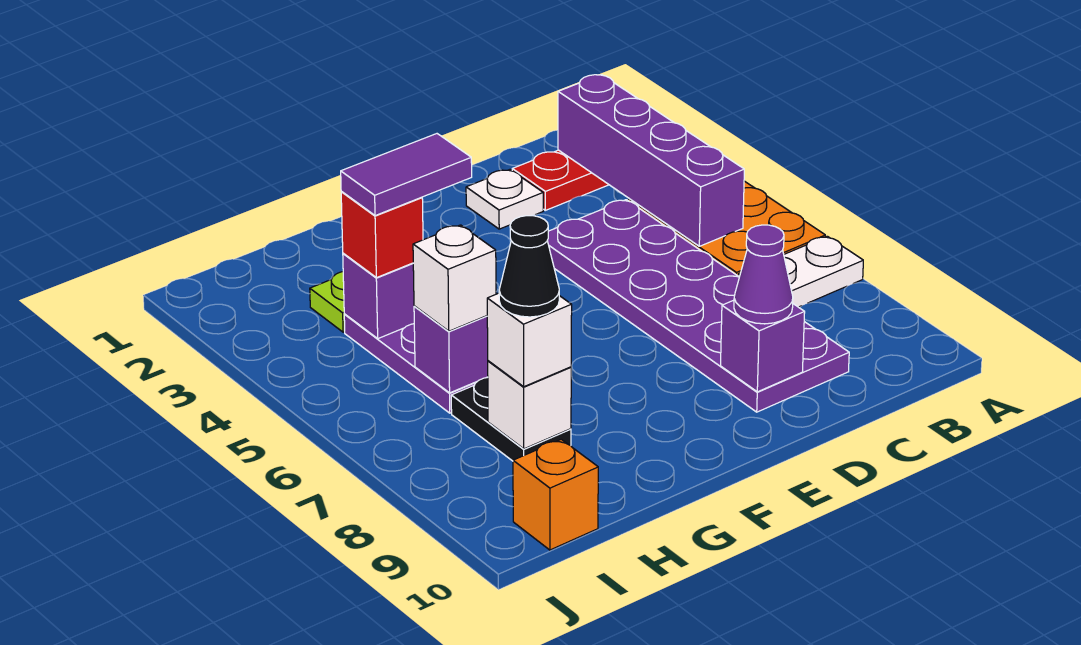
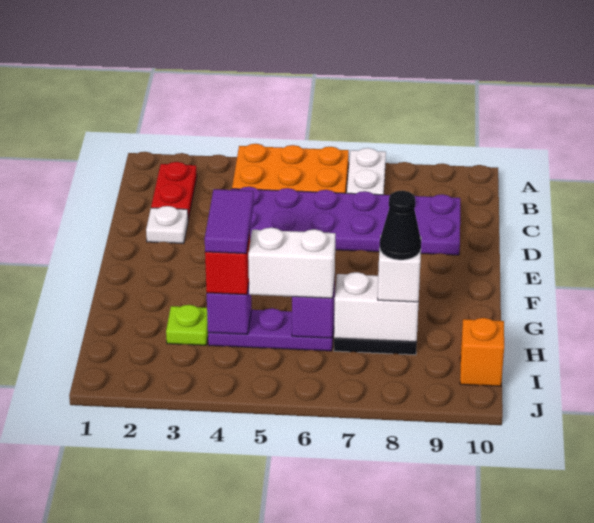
purple 1x4 brick [558,75,744,246] -> none
purple 1x1 brick [721,300,805,392] -> none
purple 1x1 cone [734,225,793,324] -> none
white 1x1 brick [413,225,496,331] -> white 1x2 brick [248,228,335,298]
white 1x1 brick [488,361,571,449] -> white 1x2 brick [334,272,419,342]

